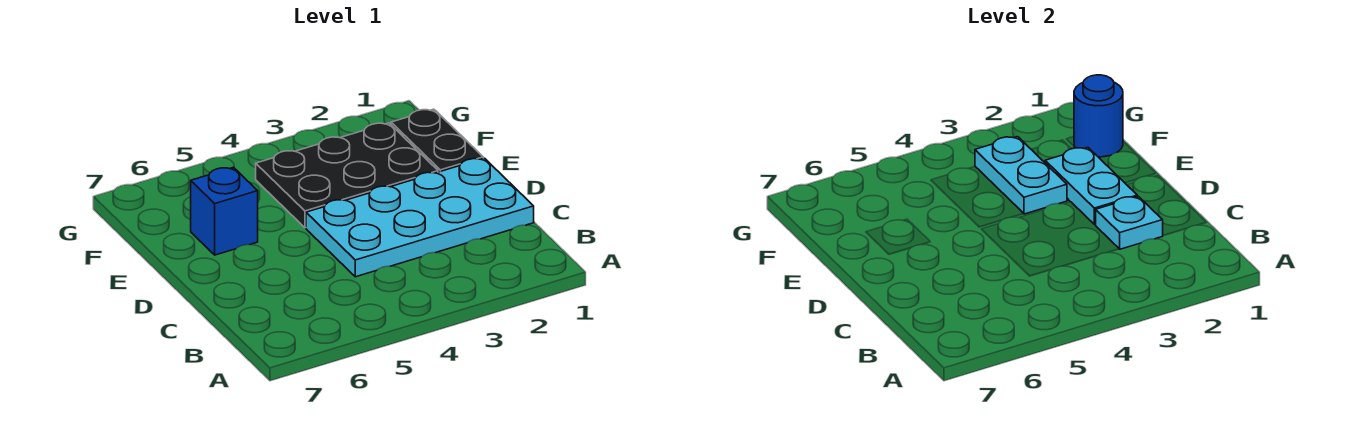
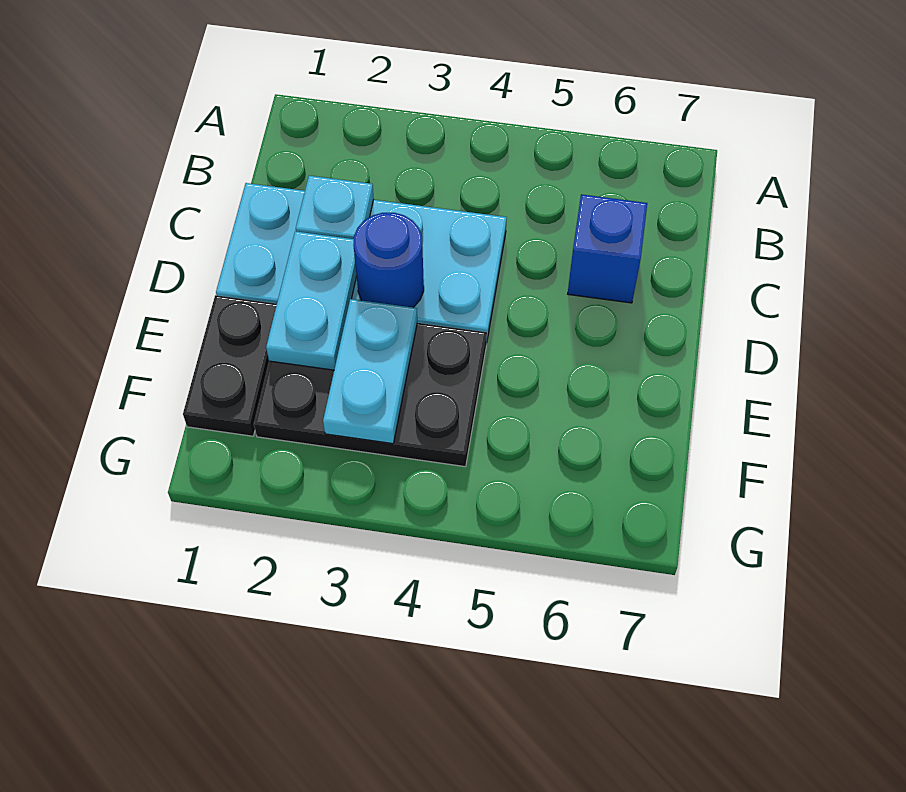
blue 1x1 brick [191,167,258,255] -> blue 1x1 brick moved to [568,194,647,303]
blue 1x1 round brick [1074,75,1123,157] -> blue 1x1 round brick moved to [353,213,424,307]

